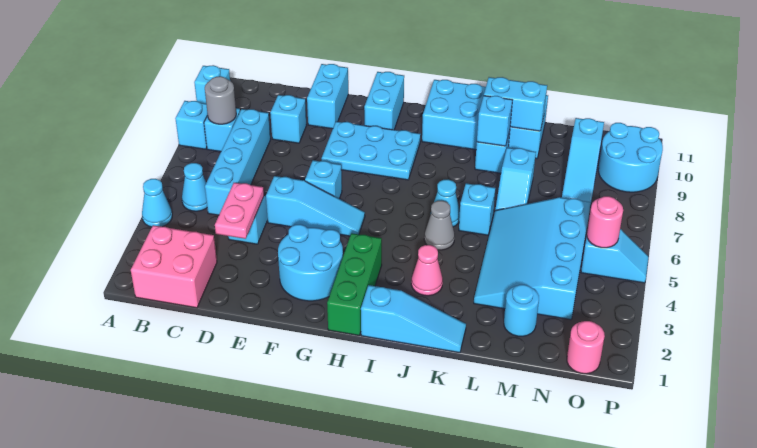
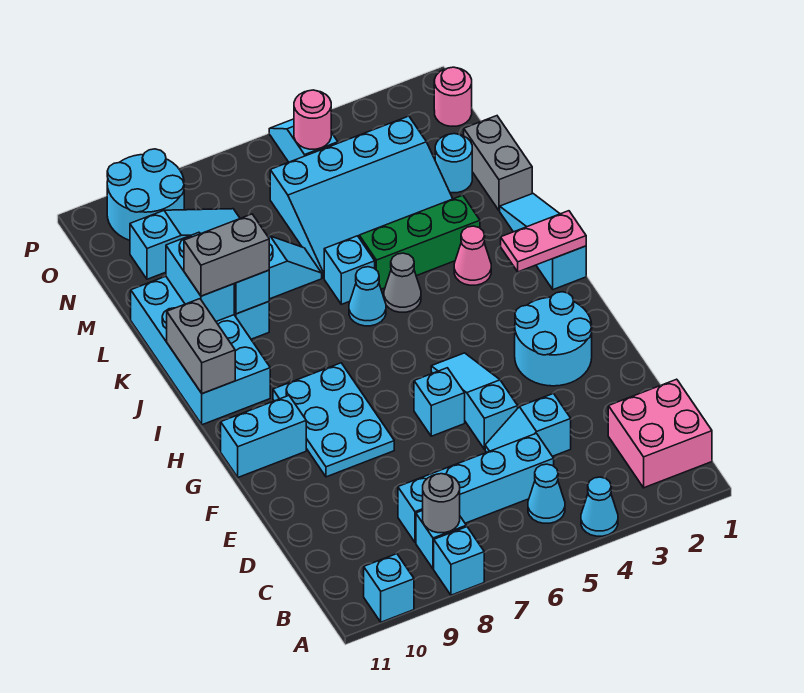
pink 1x2 plate [215,183,264,239] -> pink 1x2 plate moved to [501,211,586,272]
cyan 1x1 brick [270,95,307,143] -> none
cyan 1x2 brick [307,64,348,129] -> none
green 1x3 brick [327,233,382,335] -> green 1x3 brick moved to [359,195,480,289]
none -> grey 1x2 brick [167,299,235,394]
none -> grey 1x2 brick [184,214,269,296]
none -> grey 1x2 brick [464,116,532,210]

